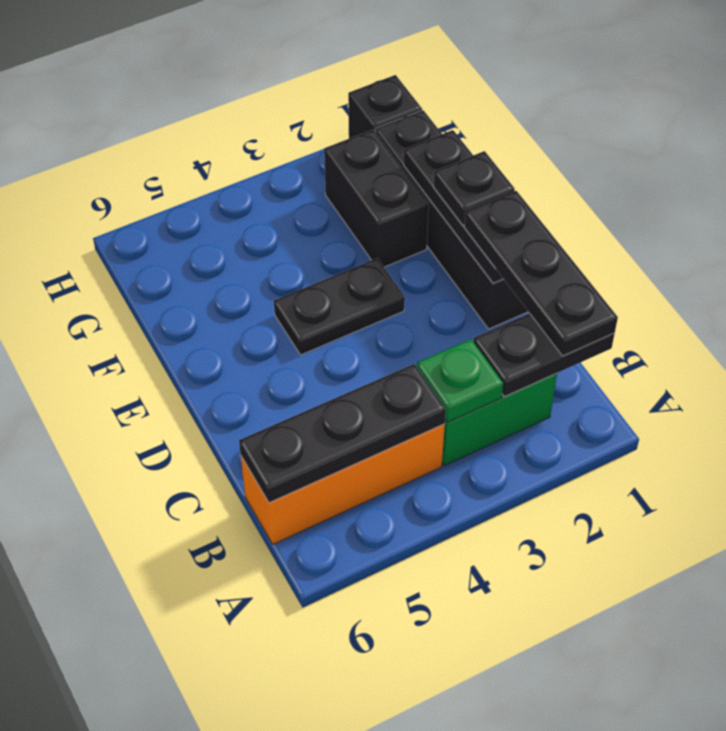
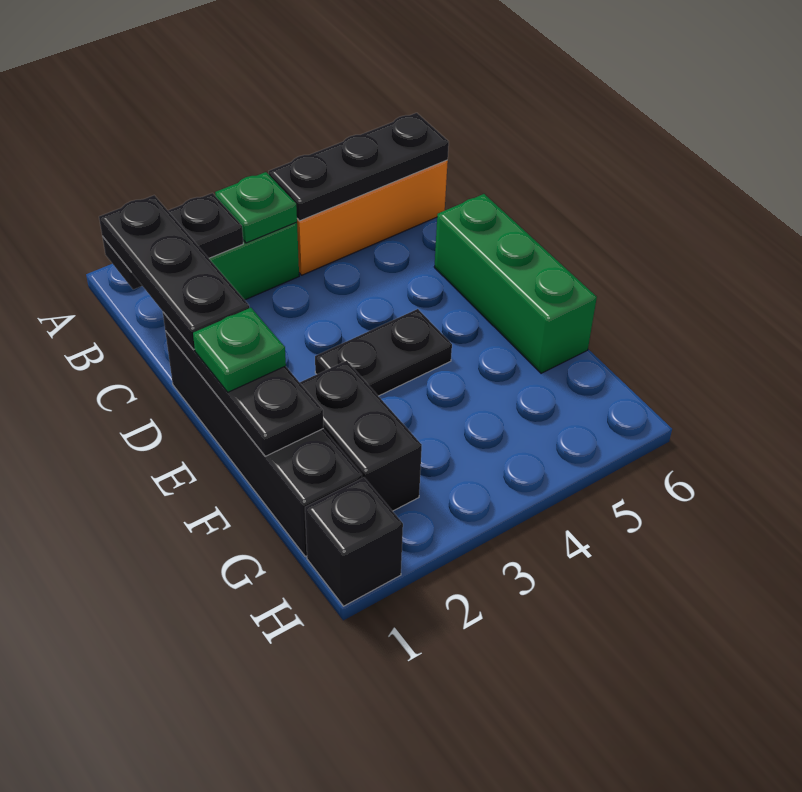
none -> green 1x3 brick [434,194,597,373]
black 1x1 plate [434,151,515,225] -> green 1x1 plate [193,308,286,392]

